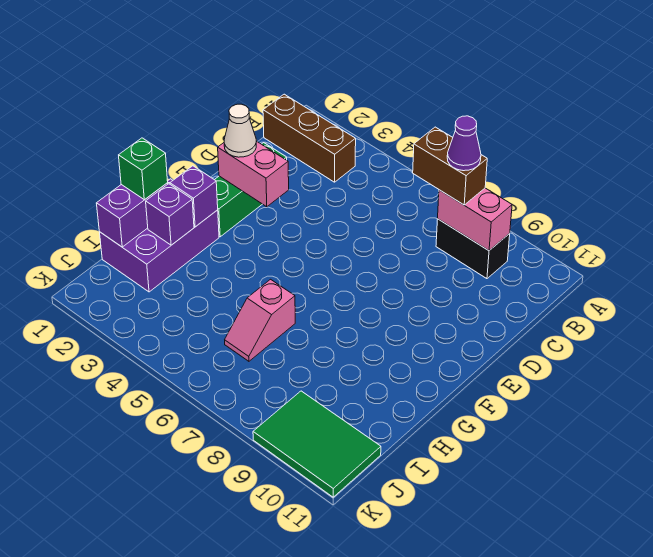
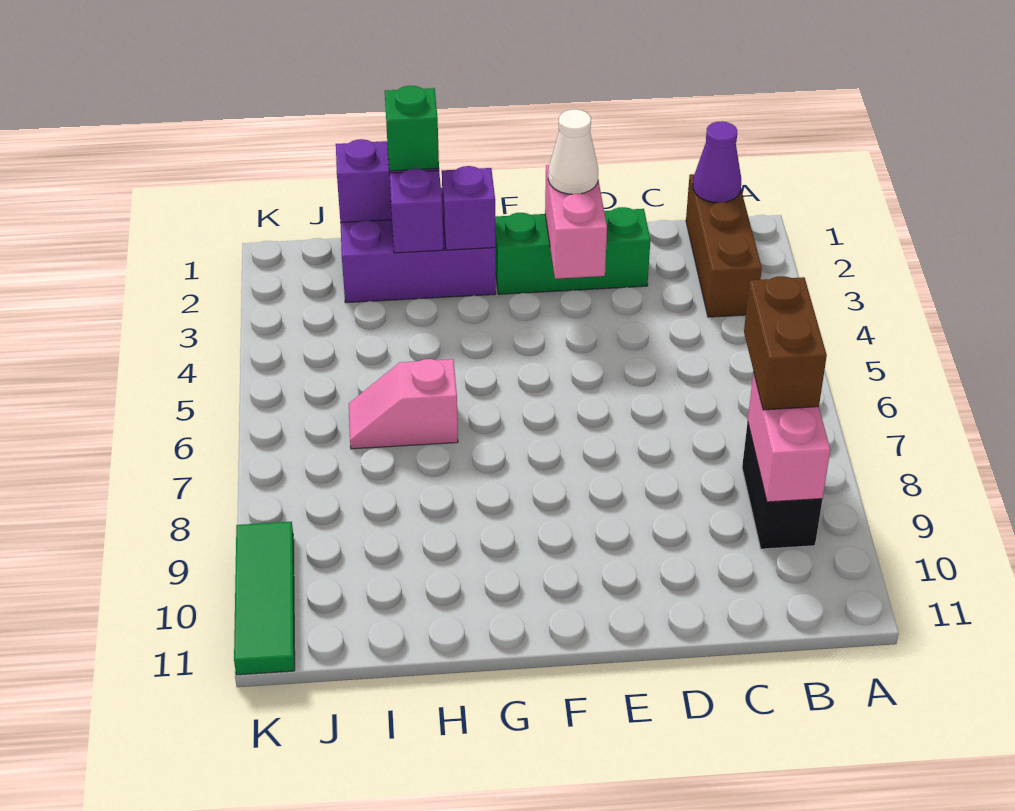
purple 1x1 cone [447,116,481,171] -> purple 1x1 cone moved to [693,121,741,203]
green 2x3 tile [253,391,381,497] -> green 1x3 tile [234,522,295,675]

